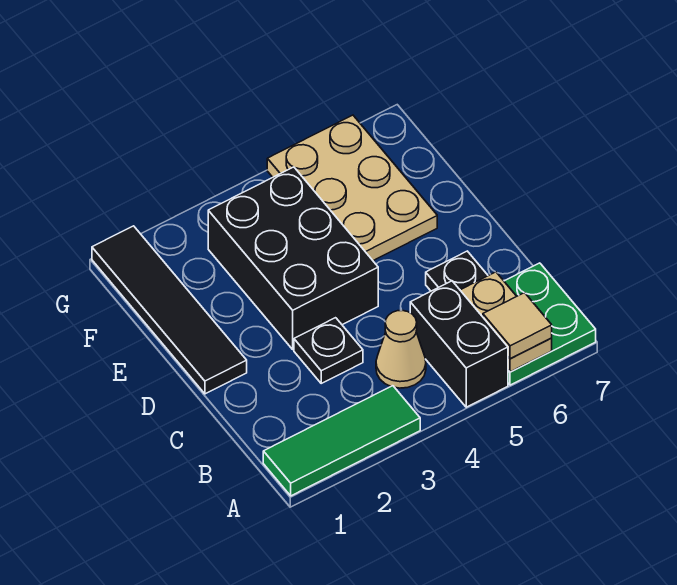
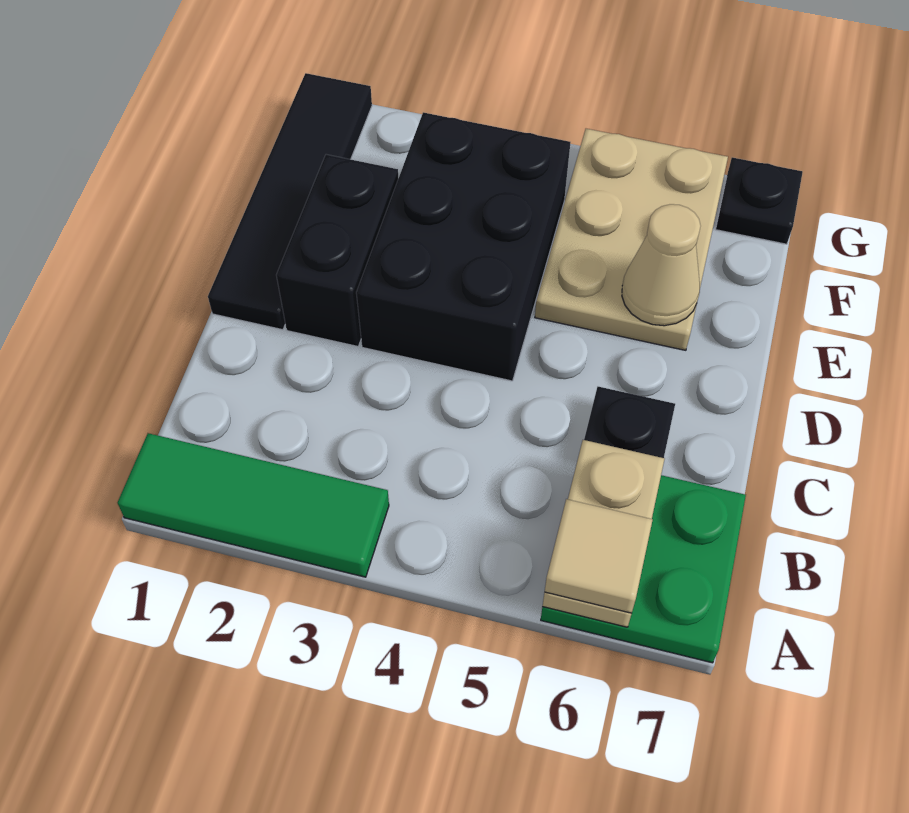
black 1x2 brick [410,281,508,407] -> black 1x2 brick moved to [276,154,398,346]
tan 1x1 cone [376,310,426,388] -> tan 1x1 cone moved to [622,204,701,326]
black 1x1 plate [294,318,363,383] -> black 1x1 plate moved to [716,157,803,244]

